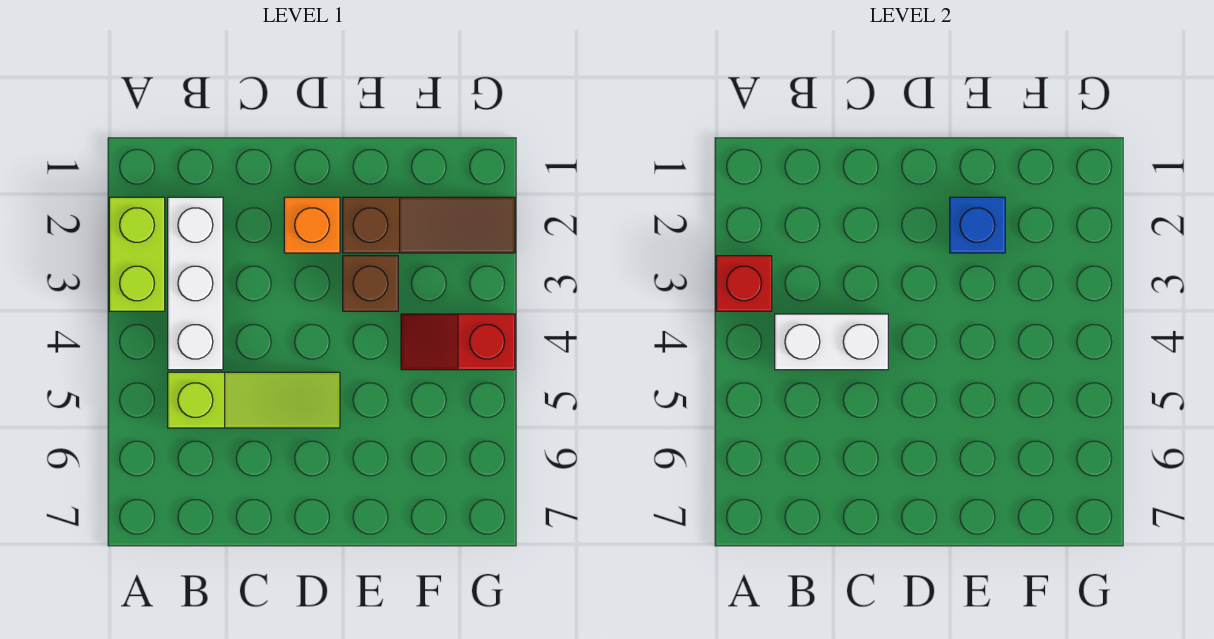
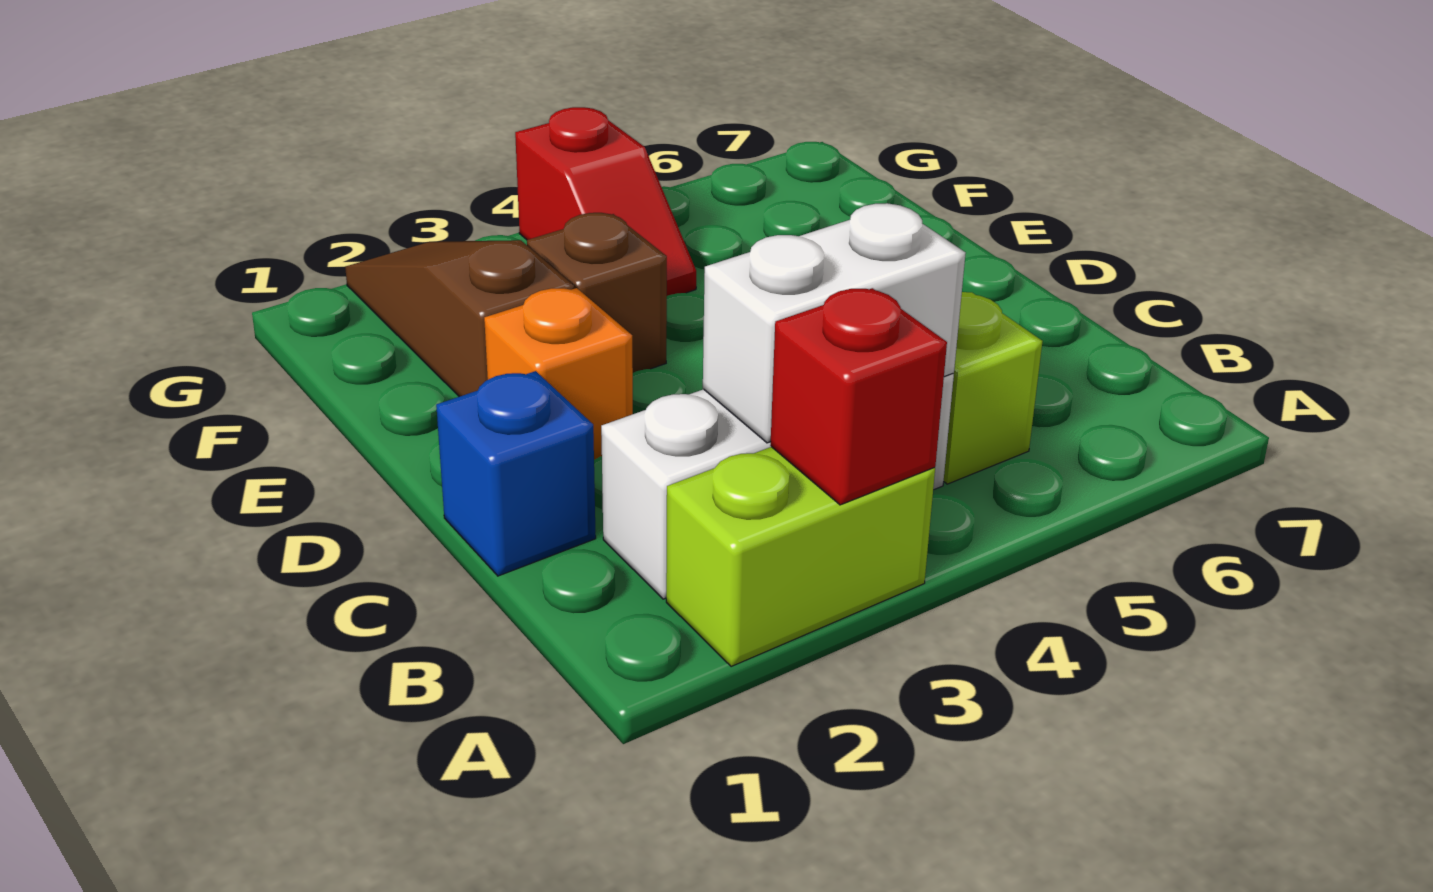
white 1x2 brick [775,314,888,370] -> white 1x2 brick turned to [703,203,966,443]
blue 1x1 brick [950,197,1005,253] -> blue 1x1 brick moved to [436,371,596,576]

